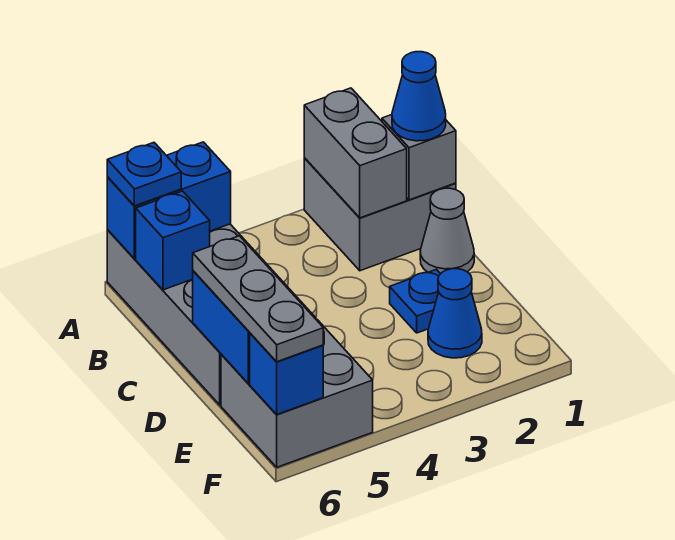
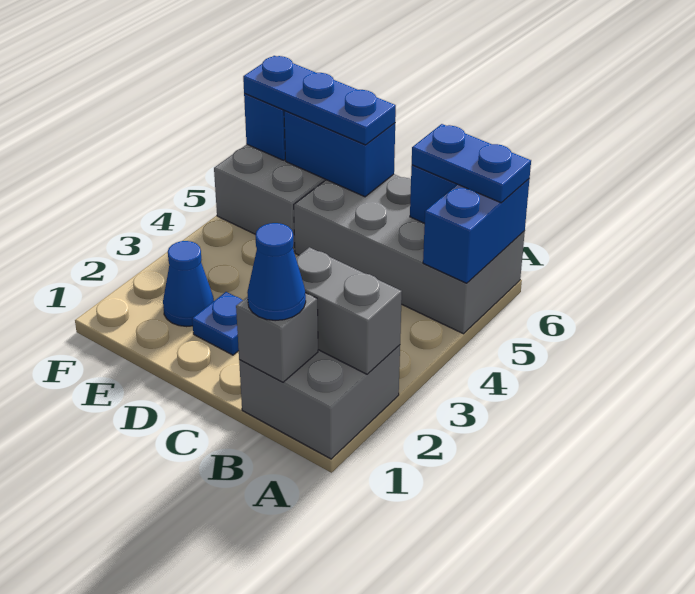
blue 1x1 plate [107,143,181,206] -> blue 1x2 plate [412,124,531,203]
grey 1x1 cone [420,188,474,274] -> none
grey 1x3 plate [193,236,323,362] -> blue 1x3 plate [243,56,396,145]

